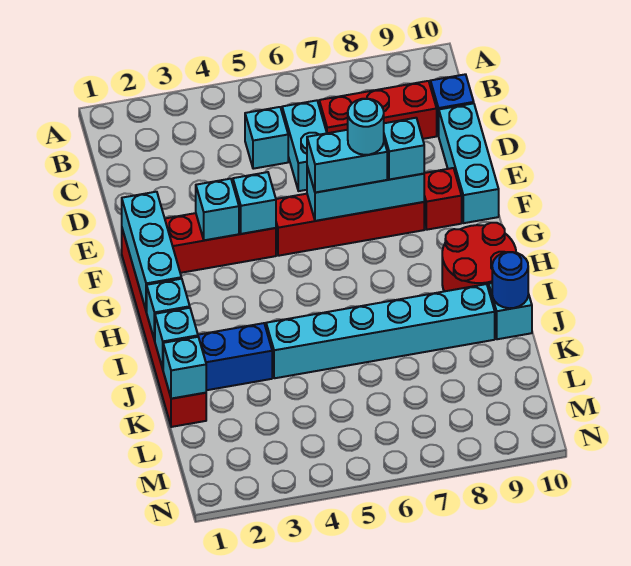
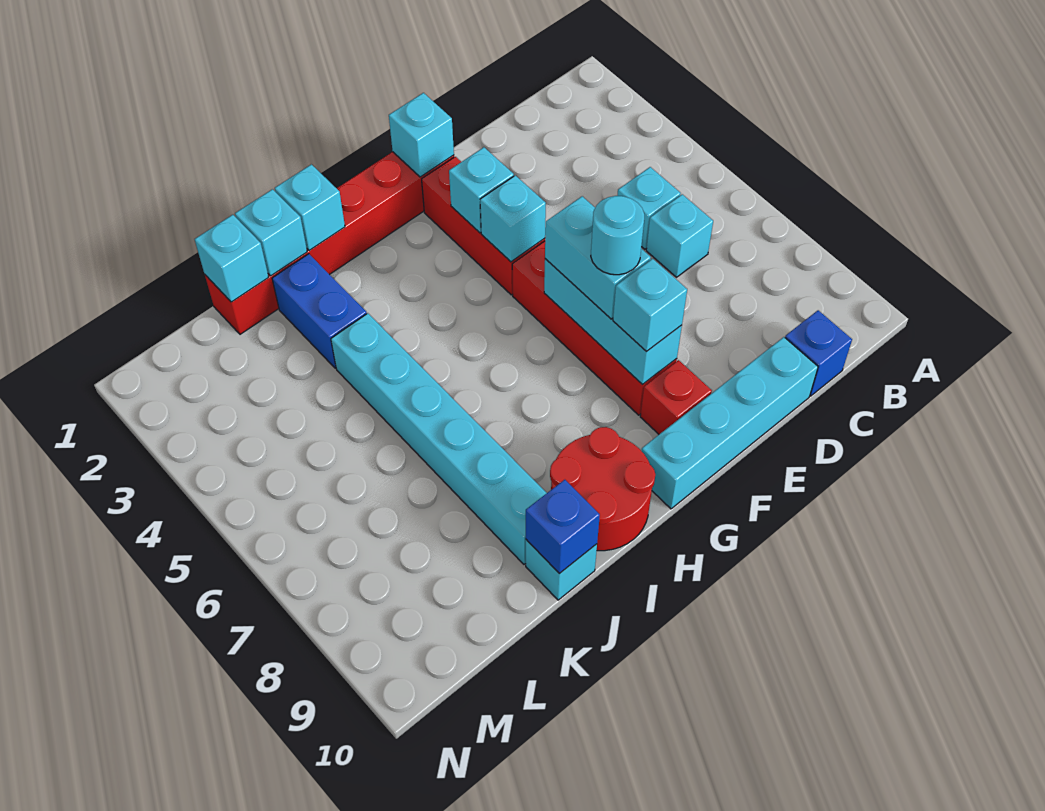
cyan 1x2 brick [282,100,327,191] -> cyan 1x1 brick [646,194,713,277]
red 1x3 brick [319,81,437,139] -> none
cyan 1x3 brick [439,103,499,223] -> cyan 1x4 brick [642,337,818,509]
cyan 1x3 brick [122,192,181,311] -> cyan 1x1 brick [389,93,454,177]
blue 1x1 round brick [492,252,528,308] -> blue 1x1 brick [526,480,600,574]

